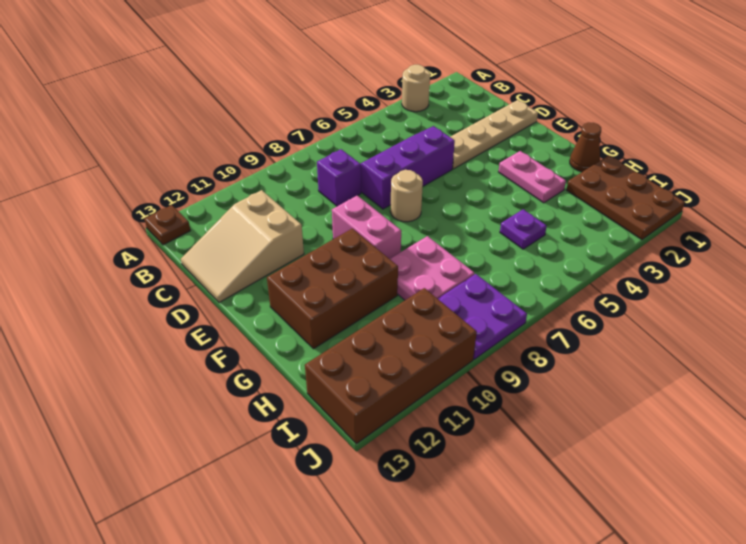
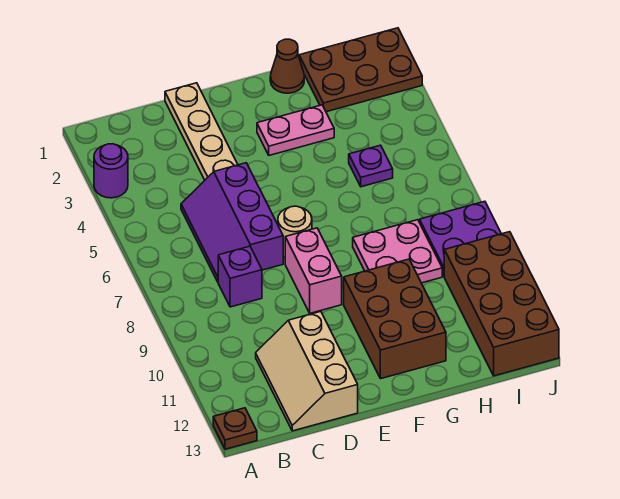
tan 1x1 round brick [402,65,430,112] -> purple 1x1 round brick [94,144,128,198]
tan 2x3 slope [181,190,304,302] -> tan 2x3 slope turned to [256,312,358,431]
pink 1x2 brick [332,196,401,259] -> pink 1x2 brick turned to [285,228,342,313]

